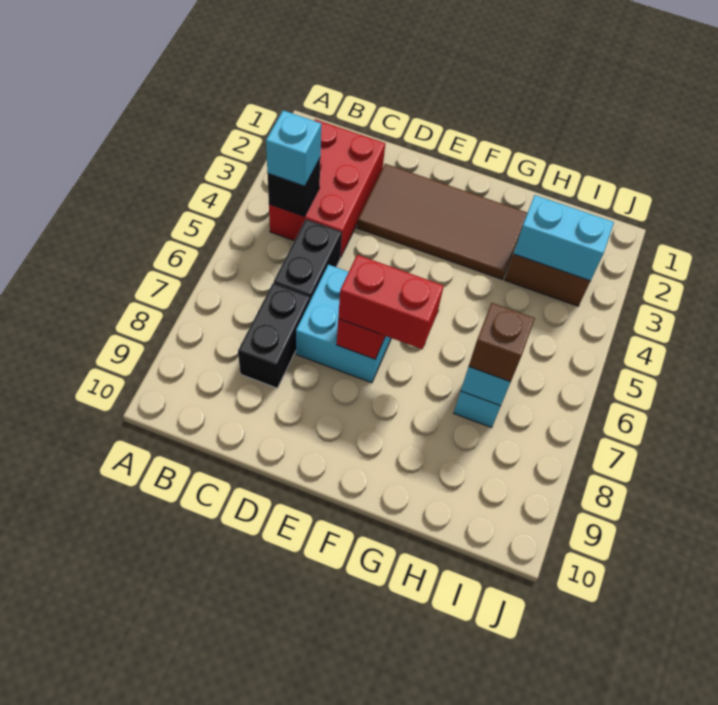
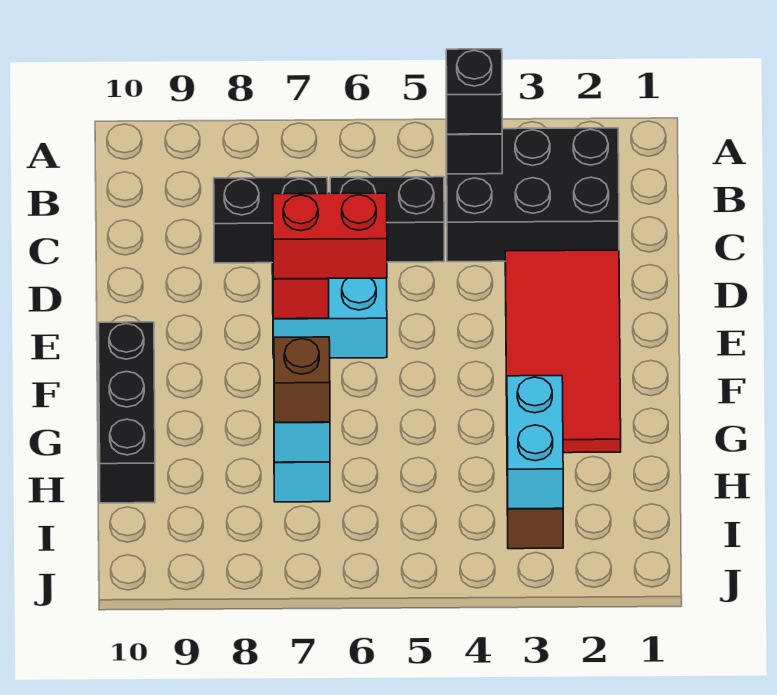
red 2x3 brick [269,119,385,257] -> black 2x3 brick [446,128,619,262]
cyan 1x1 brick [266,110,321,186] -> black 1x1 brick [446,49,502,134]
brown 2x4 tile [357,164,527,279] -> red 2x4 tile [505,250,621,453]
red 1x2 brick [338,255,444,349] -> red 1x2 brick turned to [273,193,387,279]
none -> black 1x3 brick [98,322,155,503]

